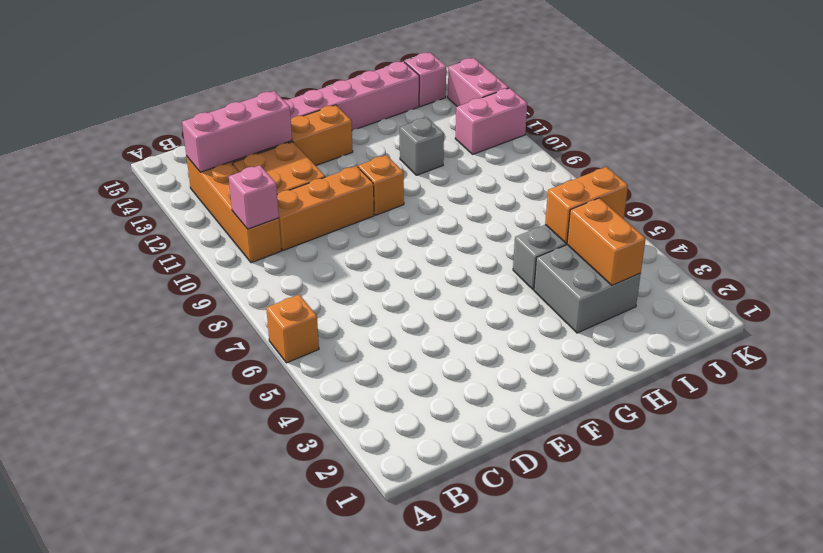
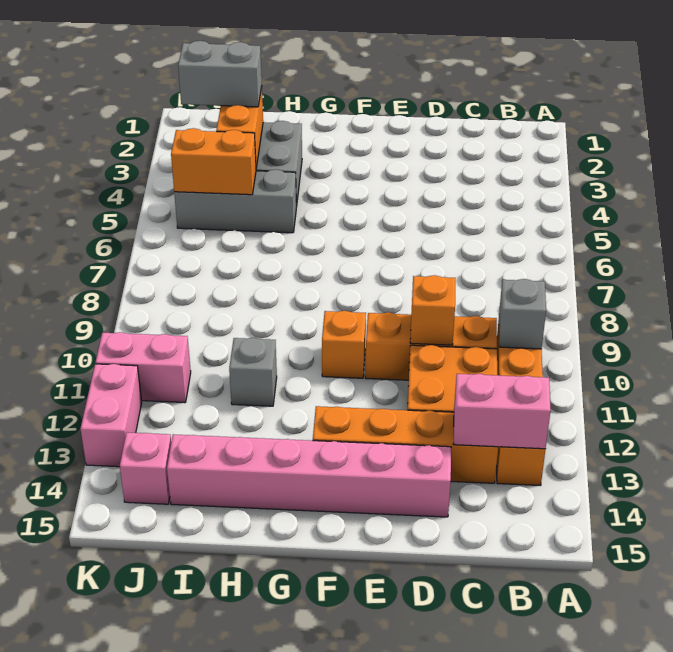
orange 1x1 brick [266,295,319,363] -> orange 1x1 brick moved to [410,275,455,345]
pink 1x1 brick [229,165,279,229] -> grey 1x1 brick [499,279,546,349]
pink 1x3 brick [182,91,292,172] -> pink 1x2 brick [454,374,551,449]
none -> grey 1x2 brick [178,41,262,107]

